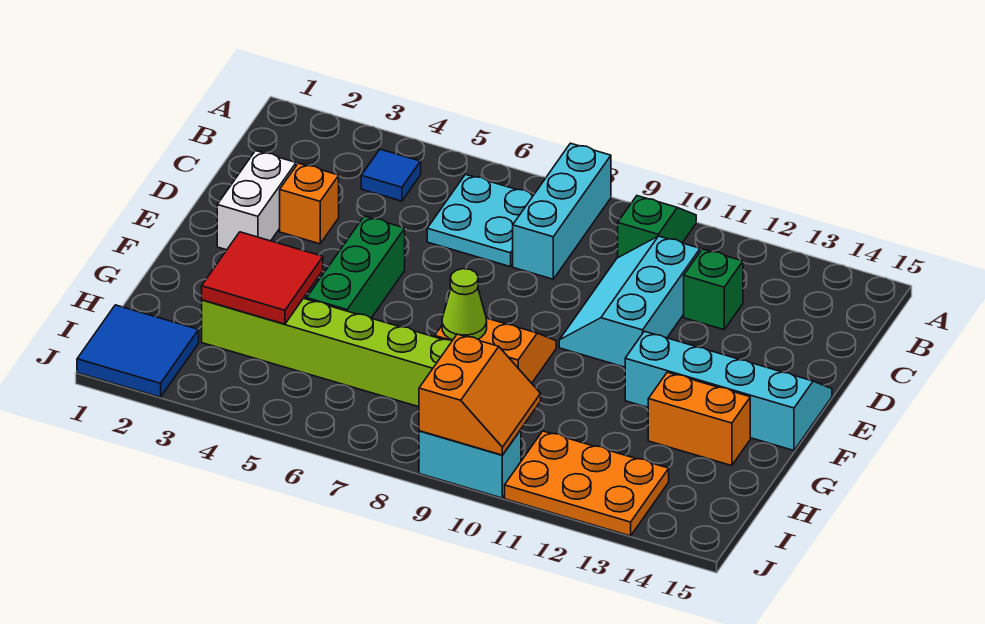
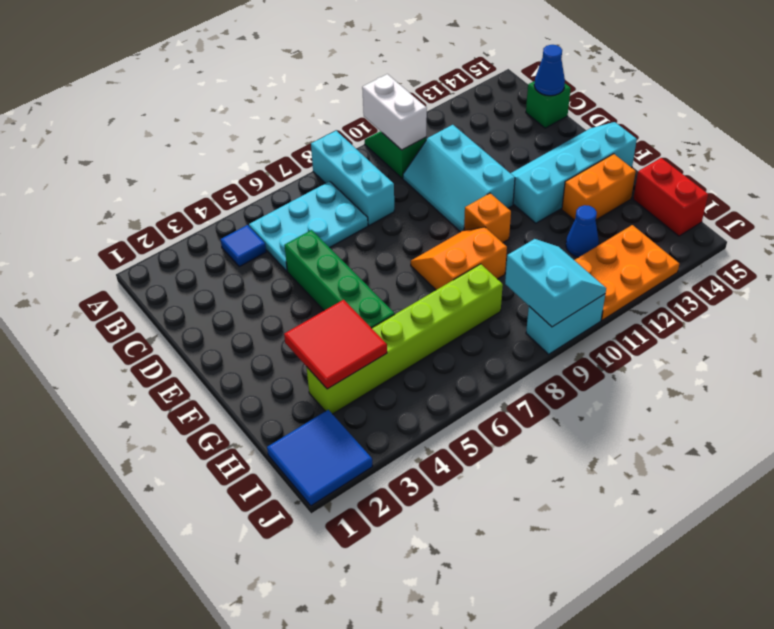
cyan 2x2 plate [427,174,534,267] -> cyan 2x3 plate [249,181,368,271]
green 1x1 brick [684,249,743,330] -> green 1x1 brick moved to [526,81,571,128]
none -> blue 1x1 cone [534,45,565,96]
white 1x2 brick [217,151,296,250] -> white 1x2 brick moved to [362,74,427,150]
orange 1x1 brick [280,163,339,244] -> orange 1x1 brick moved to [464,193,511,243]
green 1x3 brick [307,216,405,318] -> green 1x4 brick [284,230,395,328]
lime 1x1 cone [442,269,487,340] -> none
none -> blue 1x1 cone [566,205,599,257]
none -> red 1x2 brick [633,158,708,236]
orange 2x2 slope [419,334,541,455] -> cyan 2x2 slope [505,239,606,327]

